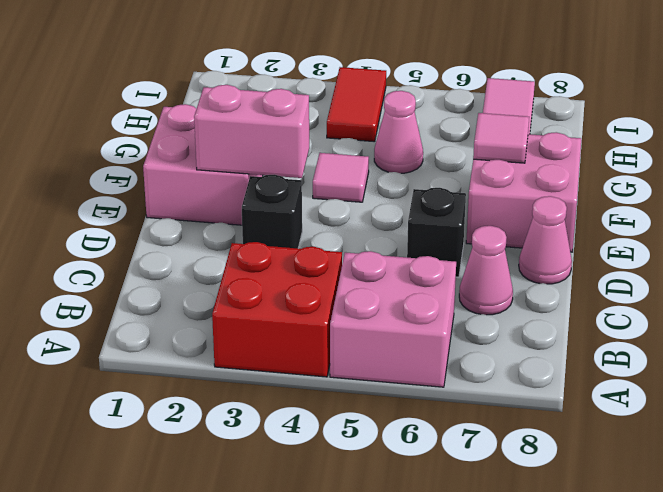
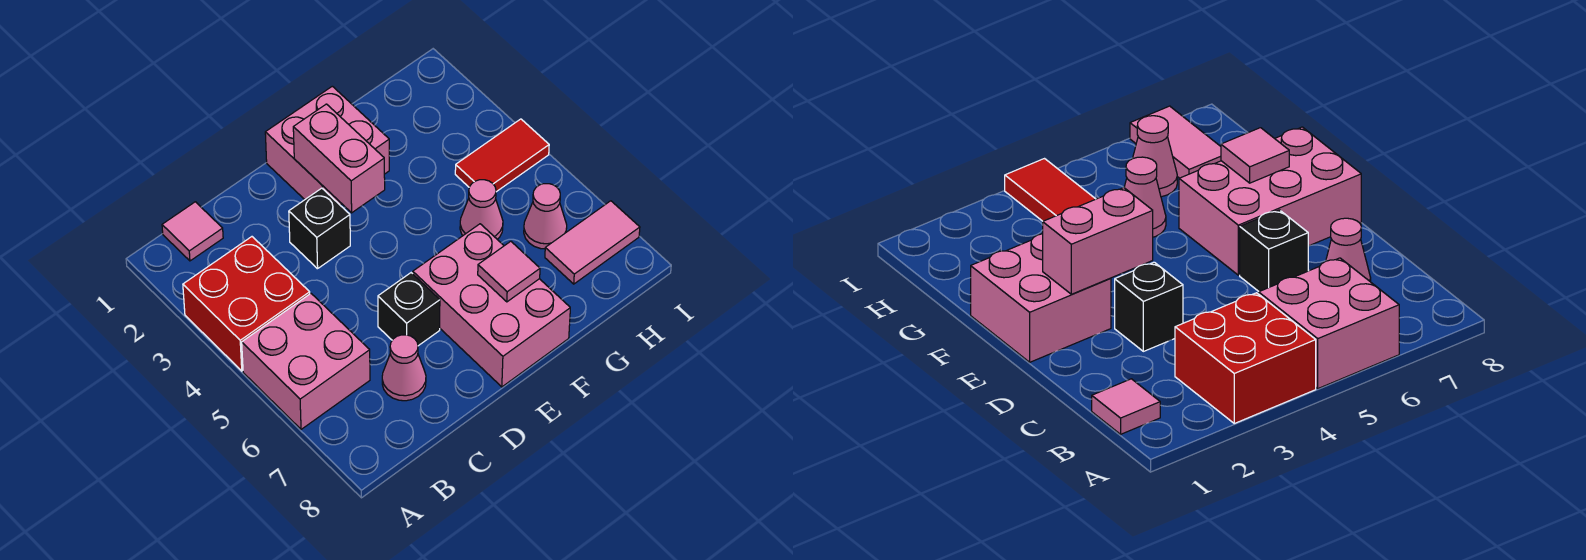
pink 1x1 cone [519,196,572,284] -> pink 1x1 cone moved to [524,184,567,249]
pink 2x2 brick [466,132,581,252] -> pink 2x3 brick [413,224,570,387]
pink 1x1 tile [313,153,369,202] -> pink 1x1 tile moved to [162,202,223,261]

